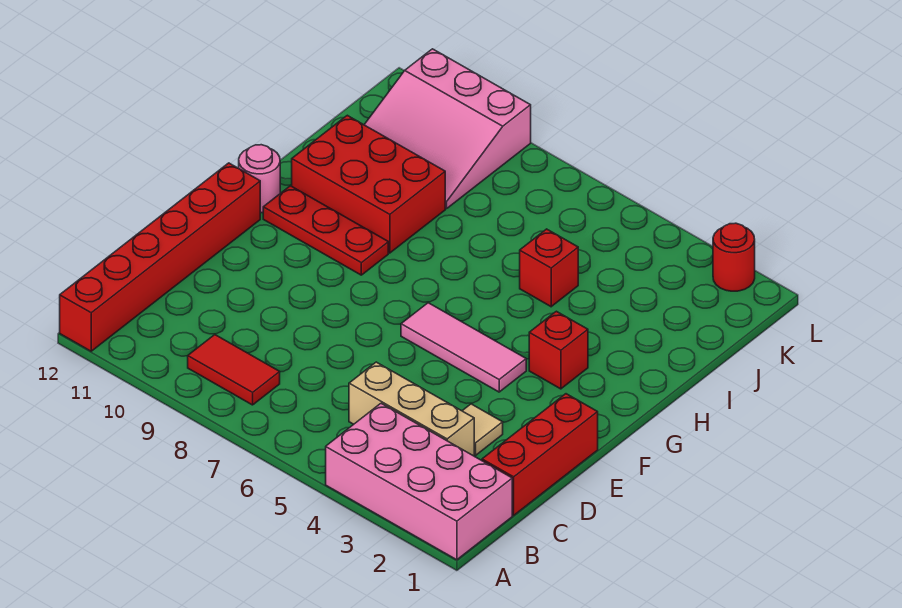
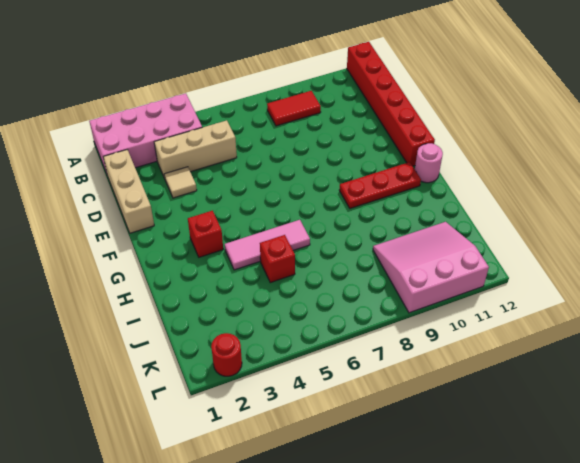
red 1x3 brick [482,394,598,515] -> tan 1x3 brick [103,150,154,233]
pink 1x3 tile [401,303,526,392] -> pink 1x3 tile moved to [225,220,310,270]
red 2x3 brick [292,115,445,253] -> none

